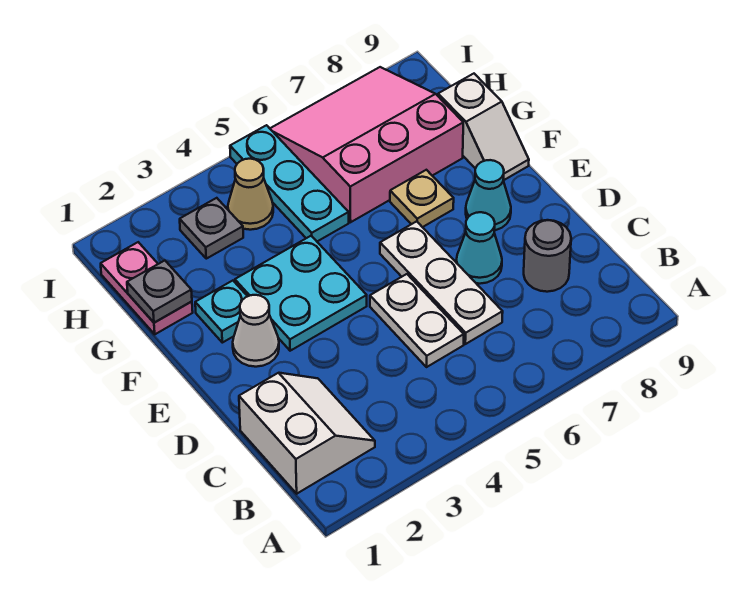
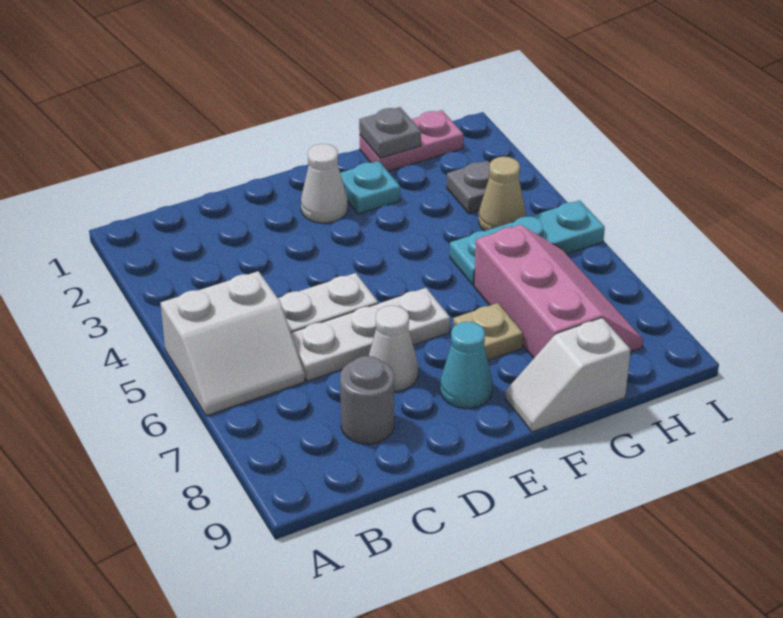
white 2x2 slope [239,373,375,494] -> white 2x2 slope moved to [161,271,305,416]
cyan 1x1 cone [456,212,502,284] -> white 1x1 cone [369,306,418,391]
cyan 2x2 plate [235,236,367,351] -> none
pink 3x3 slope [270,67,463,222] -> pink 2x3 slope [474,225,643,358]

